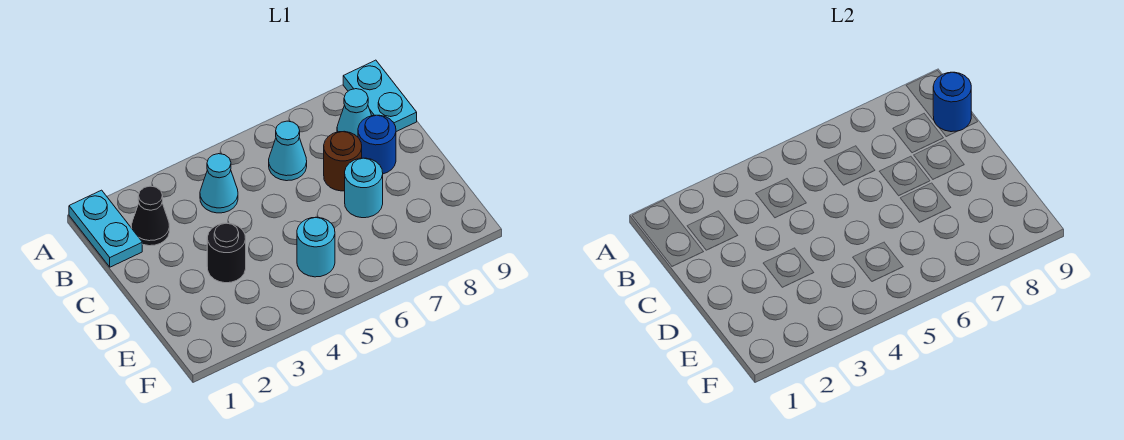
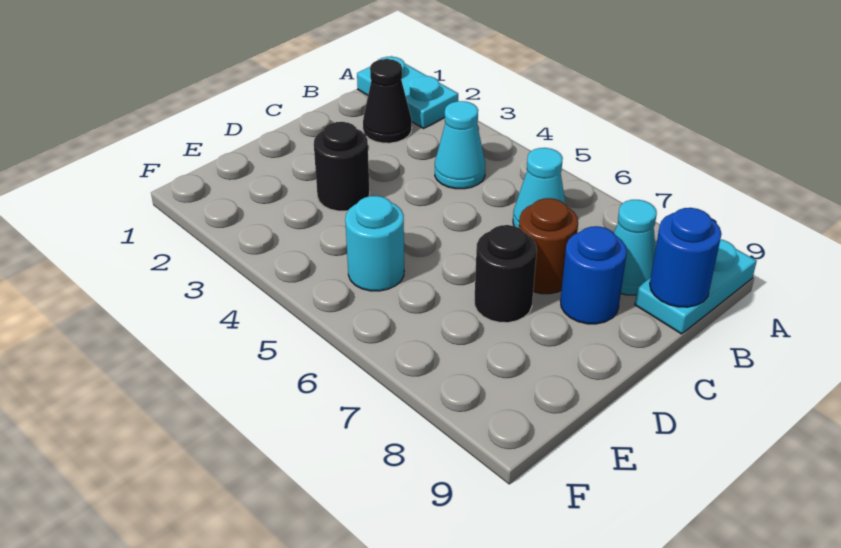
cyan 1x2 plate [69,190,142,267] -> cyan 1x2 plate turned to [357,56,458,128]
cyan 1x1 round brick [345,158,383,218] -> black 1x1 round brick [474,225,537,323]

